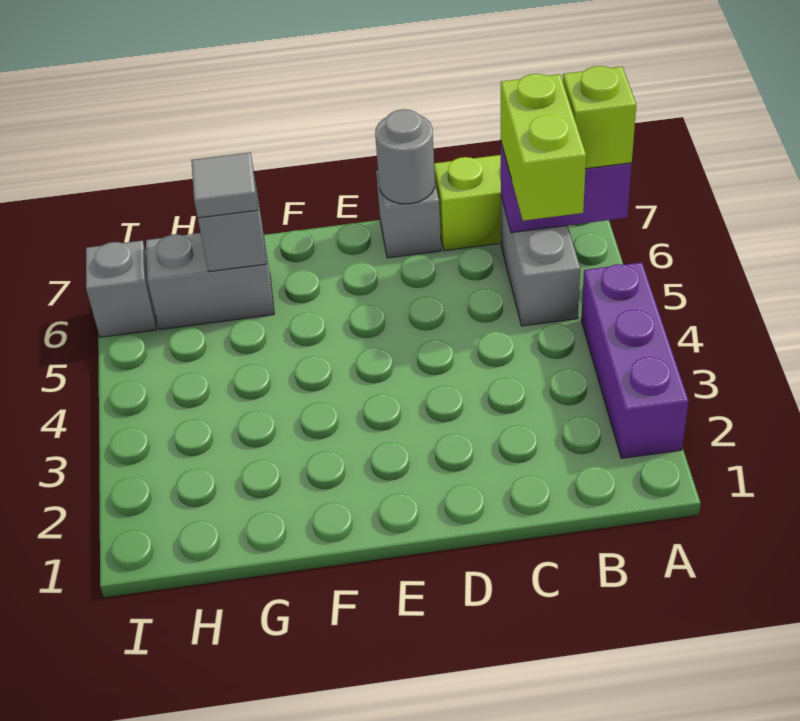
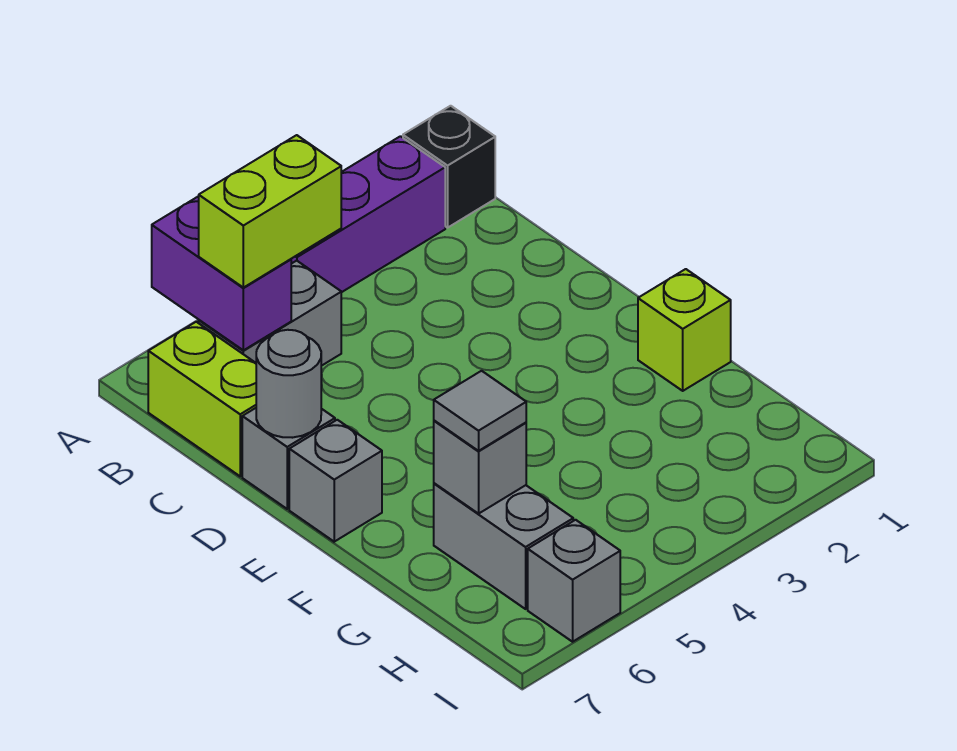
none -> black 1x1 brick [403,106,495,228]
lime 1x1 brick [563,66,636,169] -> lime 1x1 brick moved to [638,269,731,391]
none -> grey 1x1 brick [289,420,382,542]

